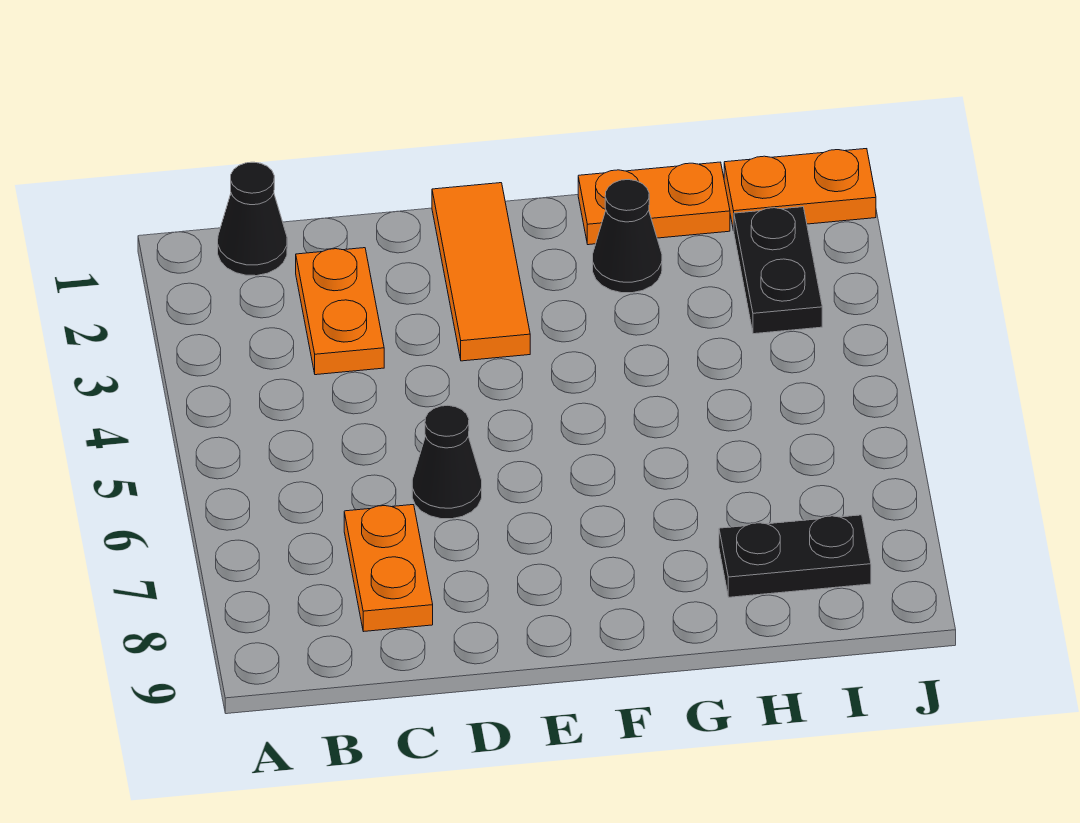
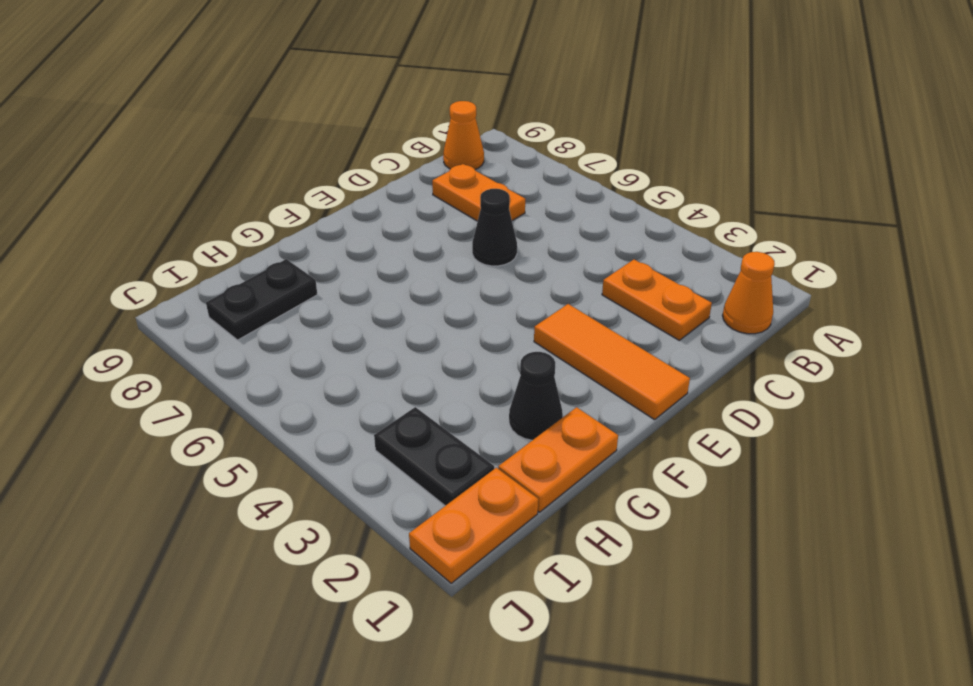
black 1x1 cone [218,162,287,276] -> orange 1x1 cone [723,252,775,334]
none -> orange 1x1 cone [443,101,484,169]

